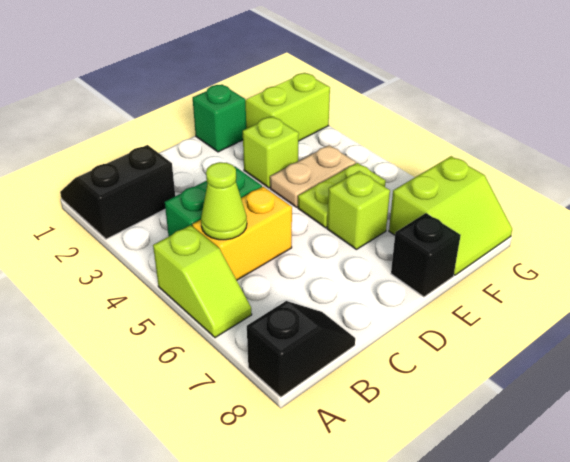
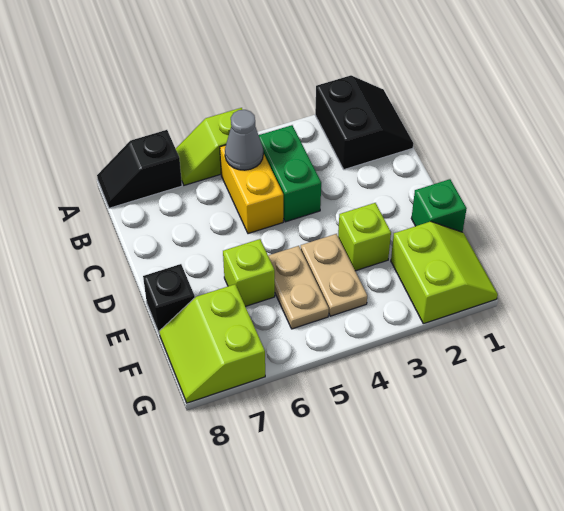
black 1x2 slope [247,301,355,397] -> black 1x2 slope turned to [97,130,182,208]
lime 1x1 cone [201,162,247,240] -> grey 1x1 cone [225,110,263,170]
lime 1x2 plate [298,163,386,228] -> tan 1x2 plate [268,246,329,329]

